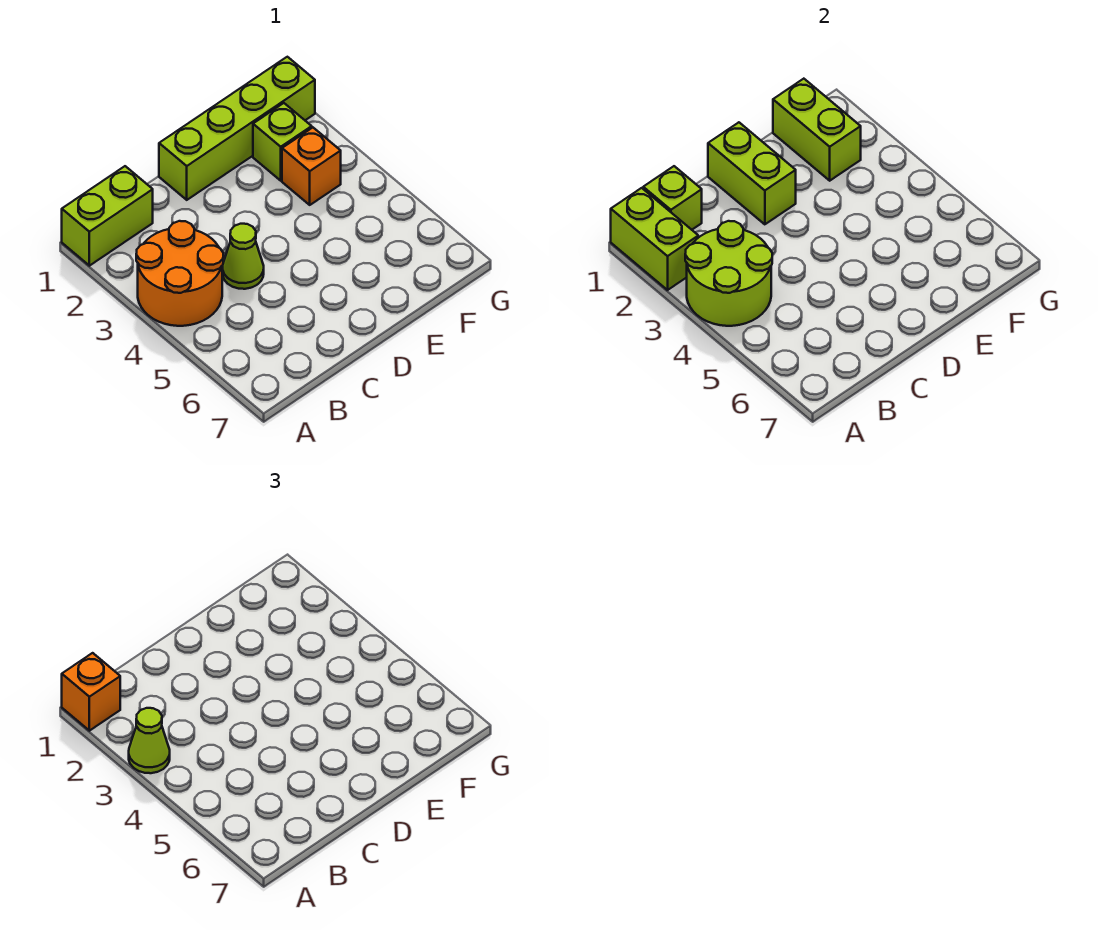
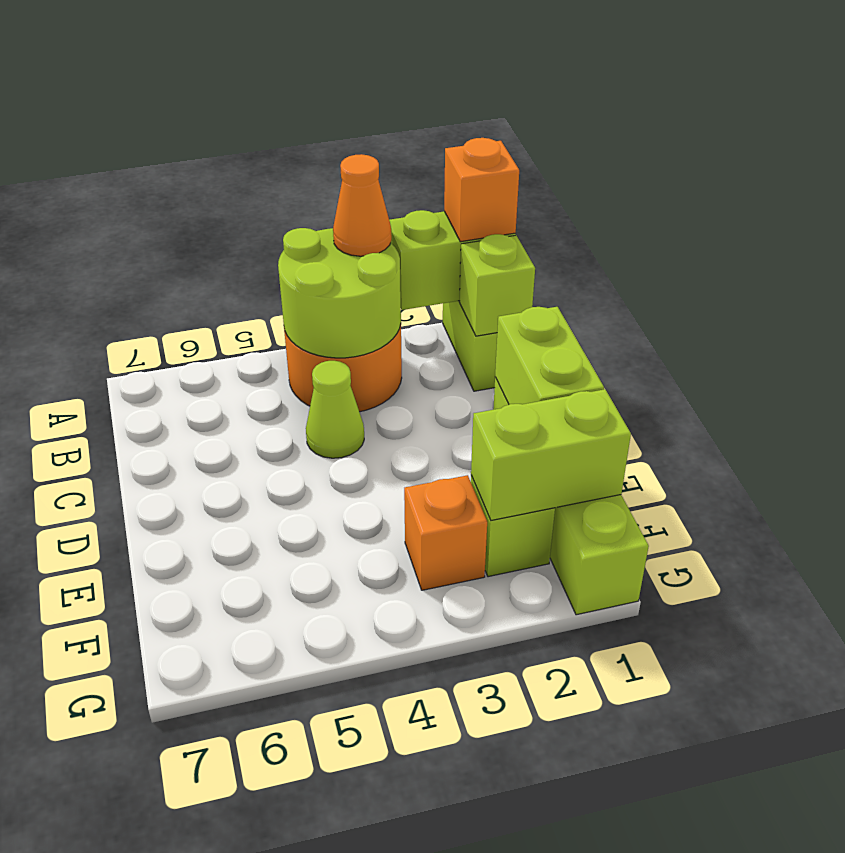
lime 1x1 cone [129,708,170,773] -> orange 1x1 cone [333,154,392,256]
lime 1x2 brick [708,122,796,224] -> lime 1x2 brick turned to [495,307,604,404]

